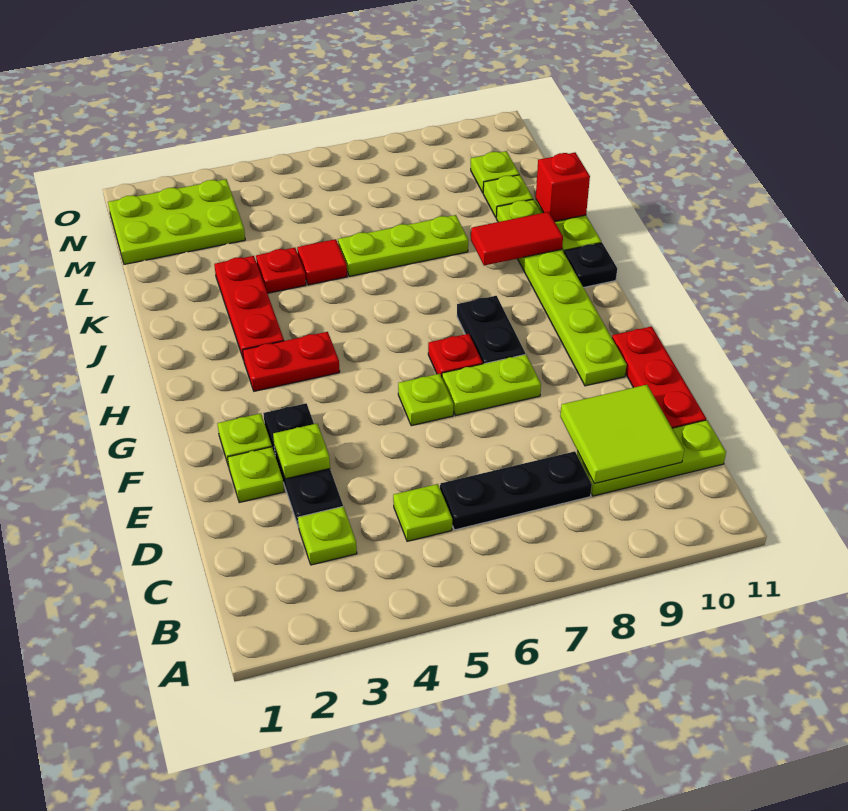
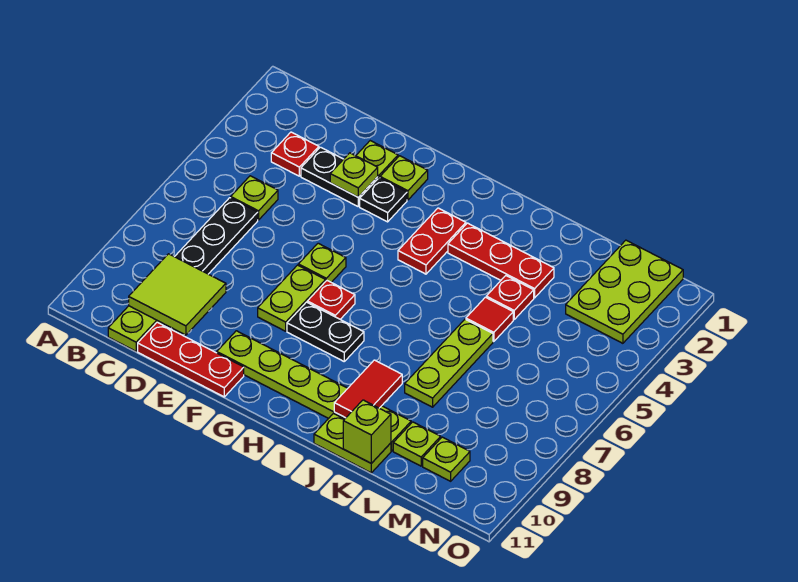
lime 1x1 plate [298,507,357,565] -> red 1x1 plate [271,132,319,176]
black 1x1 plate [564,243,617,287] -> none
red 1x1 brick [536,153,590,221] -> lime 1x1 brick [343,400,391,463]

